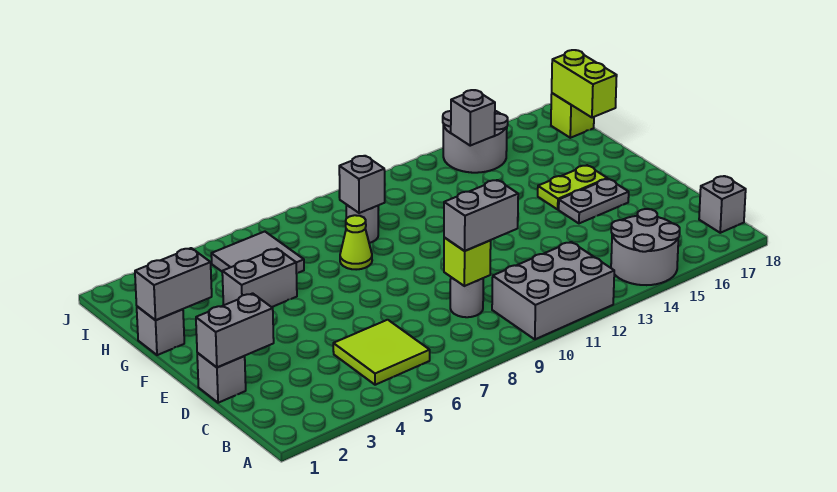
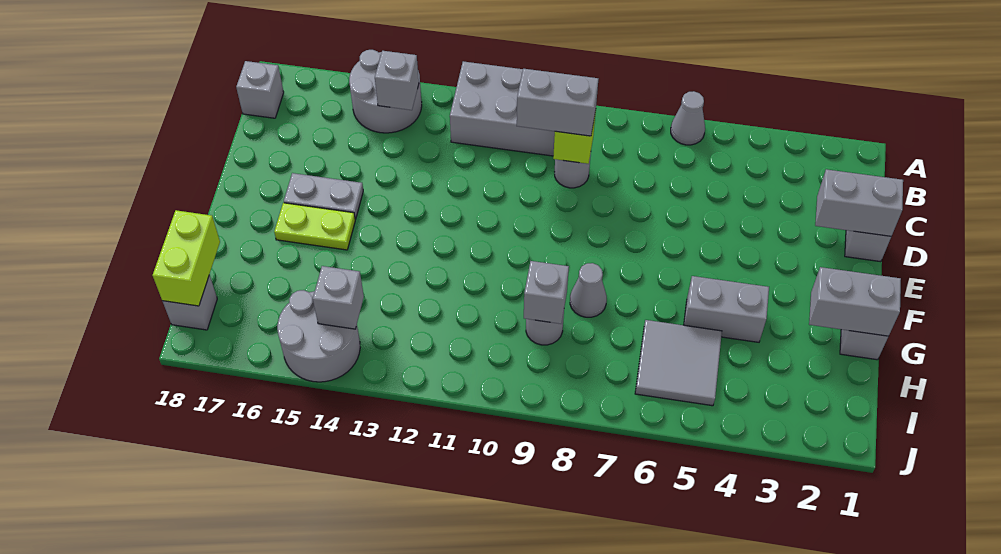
none -> grey 1x1 cone [671,91,705,145]
lime 2x2 tile [333,320,430,385] -> none
none -> grey 1x1 brick [375,51,419,110]
lime 1x1 cone [340,215,372,270] -> grey 1x1 cone [570,263,607,317]
lime 1x1 brick [551,93,594,138] -> grey 1x1 brick [163,275,217,330]

